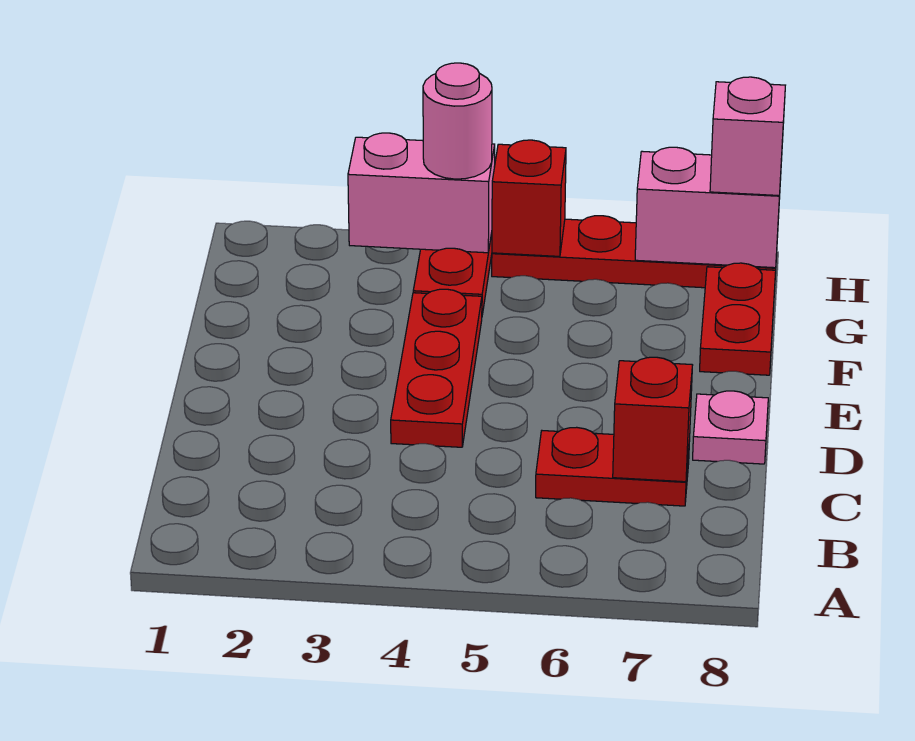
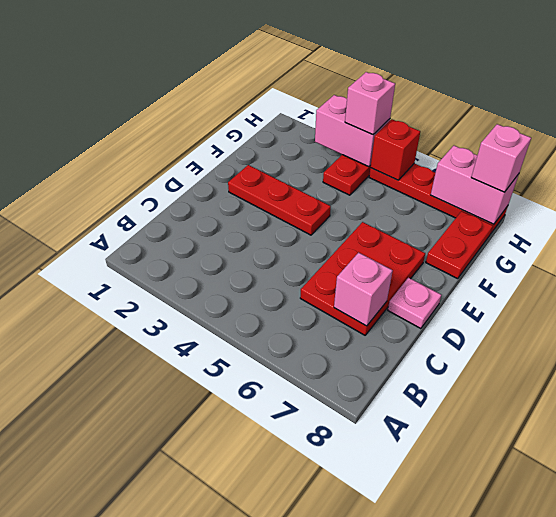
red 1x2 plate [536,427,690,506] -> red 2x3 plate [300,222,425,335]
red 1x1 brick [613,357,692,482] -> pink 1x1 brick [334,253,393,326]
red 1x3 plate [391,289,482,447] -> red 1x3 plate turned to [228,165,331,235]
pink 1x1 round brick [423,63,492,179] -> pink 1x1 brick [345,72,395,135]

